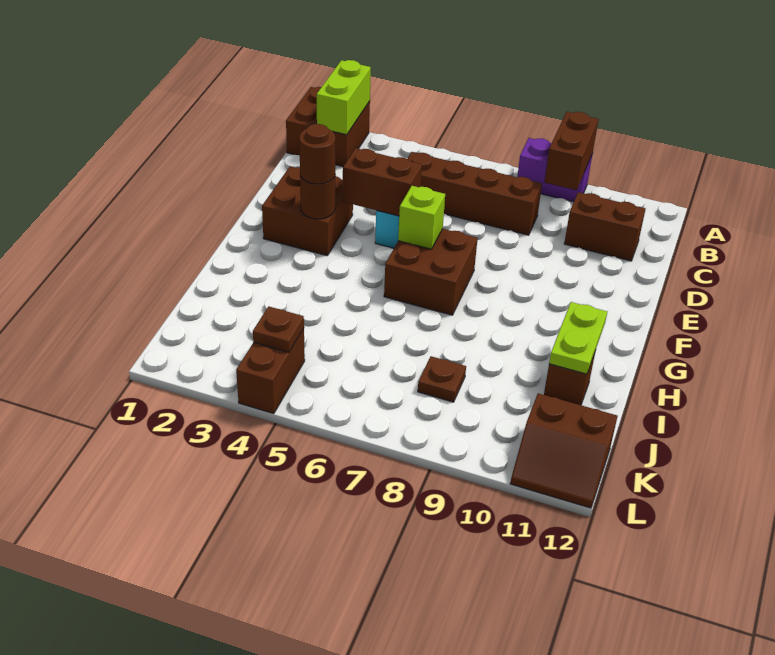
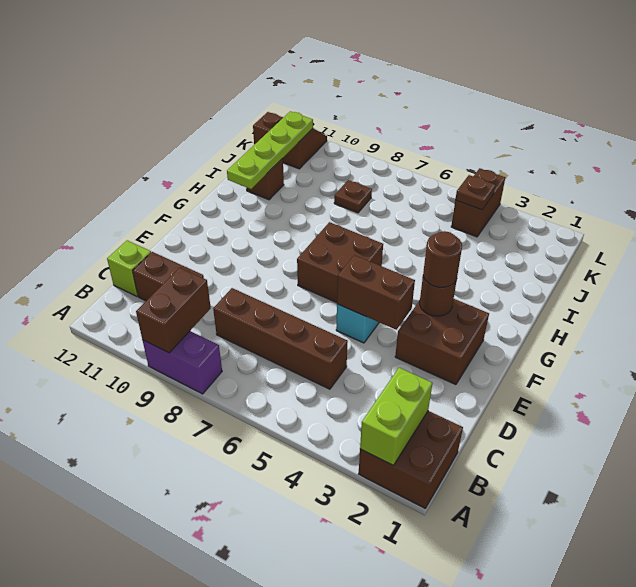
lime 1x1 brick [398,186,445,249] -> lime 1x1 brick moved to [107,240,151,296]
lime 1x2 plate [549,302,607,374] -> lime 1x4 plate [227,111,313,189]

